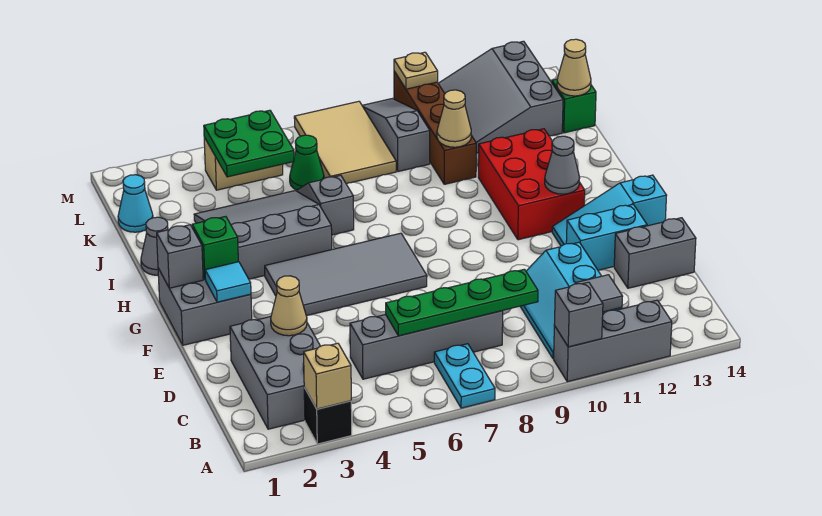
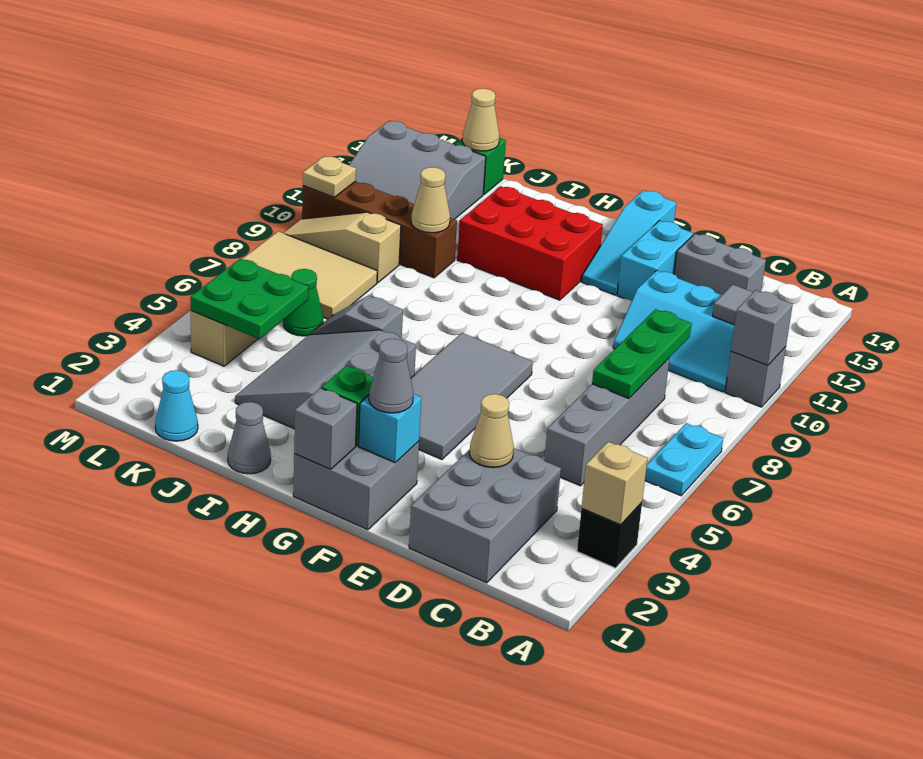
cyan 1x2 plate [434,344,495,408] -> cyan 1x2 plate turned to [645,423,723,496]
grey 1x3 brick [554,300,672,382] -> grey 1x1 brick [725,347,786,407]
grey 2x3 brick [230,317,320,429] -> grey 2x3 brick turned to [409,448,561,583]
green 1x4 plate [386,269,538,336] -> green 1x3 plate [592,309,692,399]
grey 1x2 brick [614,218,696,288] -> grey 1x2 brick turned to [674,234,766,295]
cyan 1x1 tile [205,262,251,302] -> cyan 1x1 brick [359,394,422,463]
grey 1x1 cone [545,136,580,194] -> grey 1x1 cone moved to [369,339,413,413]
grey 1x3 slope [362,99,430,172] -> tan 1x3 slope [284,212,401,283]

